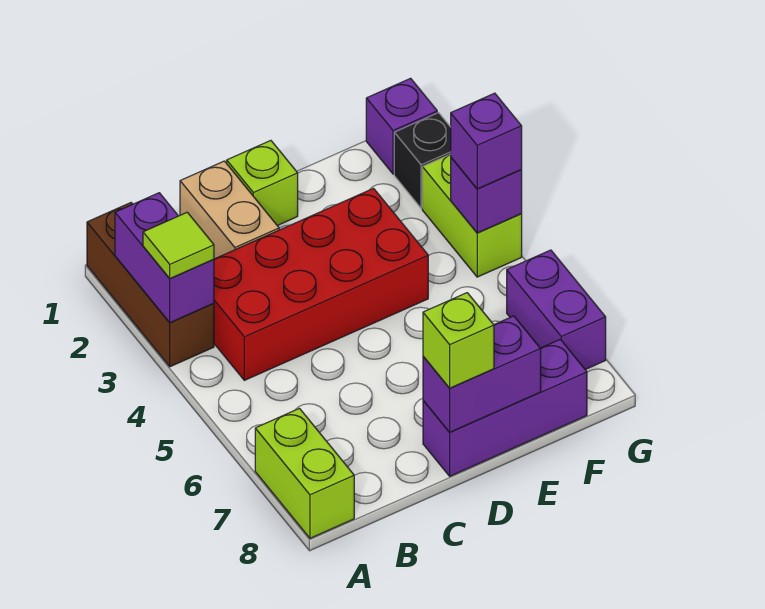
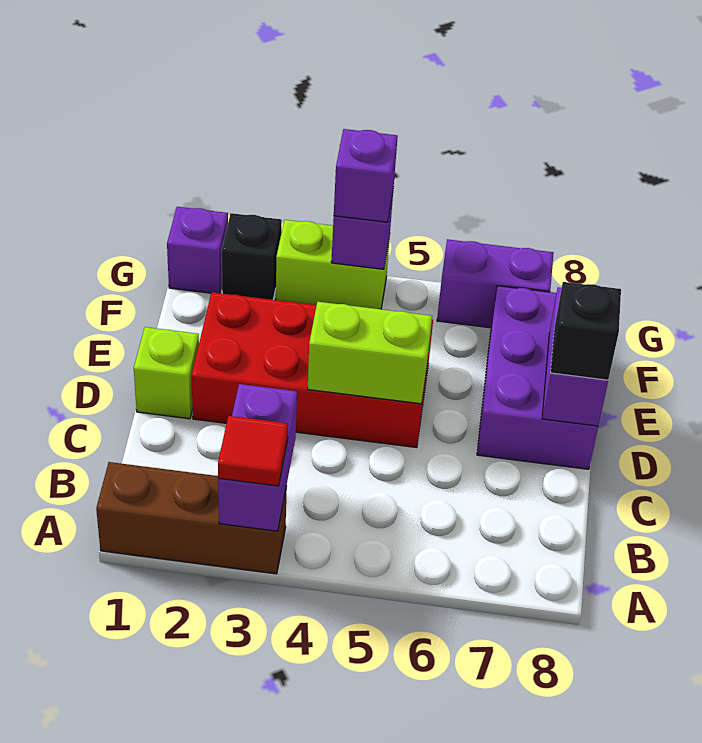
purple 1x2 brick [115,193,214,323] -> purple 1x2 brick turned to [218,384,297,531]
lime 1x1 tile [143,212,214,278] -> red 1x1 tile [218,416,288,486]
lime 1x2 brick [255,408,354,538] -> lime 1x2 brick moved to [308,302,432,404]
red 2x4 brick [214,188,428,380] -> red 2x4 brick turned to [191,292,433,448]
tan 1x2 brick [180,161,279,259] -> none
purple 1x3 brick [423,339,587,476] -> purple 2x3 brick [477,286,598,469]
lime 1x1 brick [423,293,494,388] -> black 1x1 brick [550,282,621,380]

